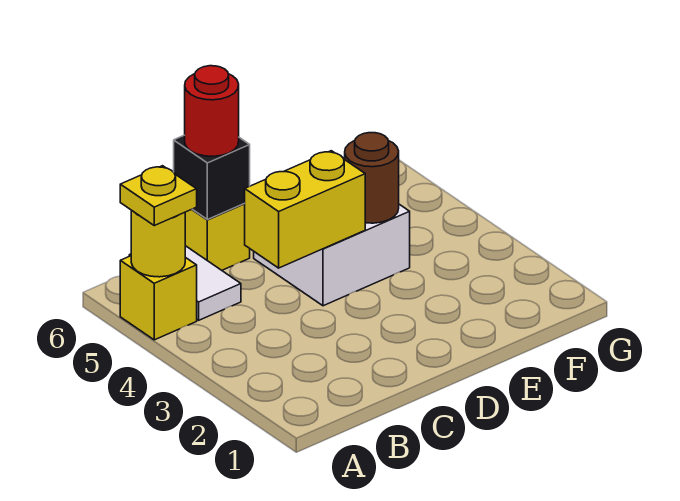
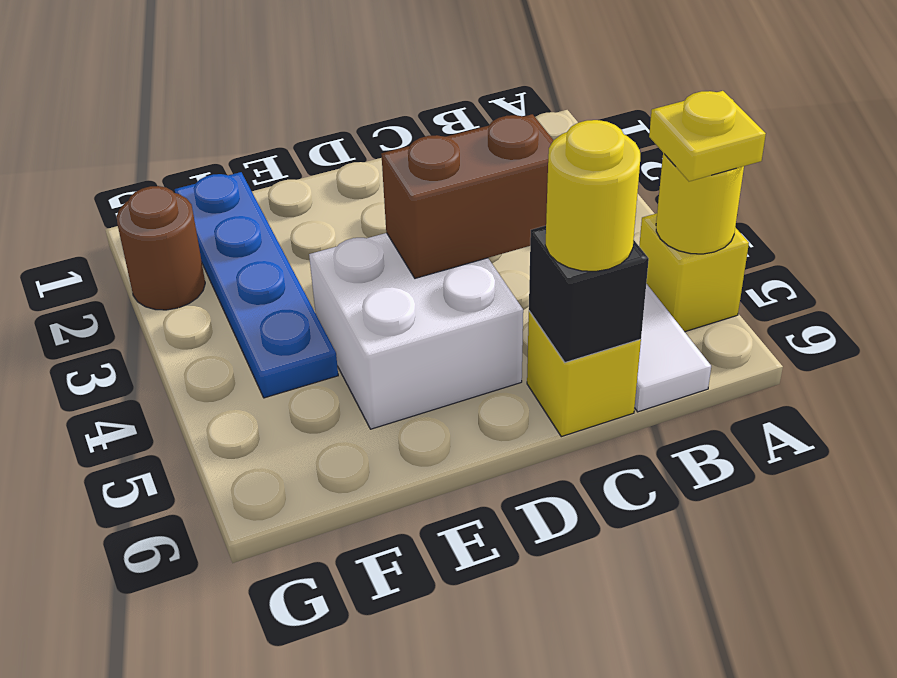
yellow 1x2 brick [245,151,365,268] -> brown 1x2 brick [381,114,553,278]
red 1x1 round brick [185,66,239,156] -> yellow 1x1 round brick [545,120,640,271]
brown 1x1 round brick [345,133,399,223] -> brown 1x1 round brick moved to [116,186,205,310]
none -> blue 1x4 plate [175,172,338,398]

